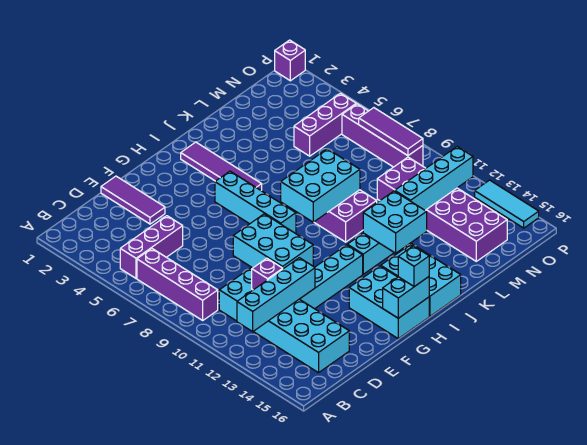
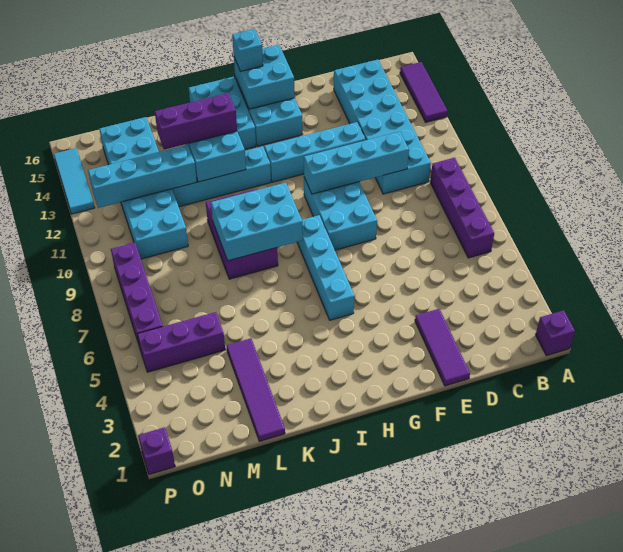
purple 1x3 brick [120,216,183,278] -> purple 1x3 brick moved to [155,93,237,149]
cyan 1x4 brick [237,258,315,332] -> cyan 1x4 brick moved to [304,132,409,194]
purple 1x1 brick [252,258,283,290] -> purple 1x1 brick moved to [536,310,575,356]
cyan 1x2 brick [383,277,429,318] -> cyan 2x2 brick [234,45,295,109]
purple 1x4 tile [181,142,262,190] -> purple 1x4 tile moved to [227,338,285,441]
purple 2x6 brick [377,157,507,261] -> cyan 2x6 brick [99,117,188,259]
purple 1x3 tile [359,108,423,156] -> purple 1x3 tile moved to [400,62,447,122]

